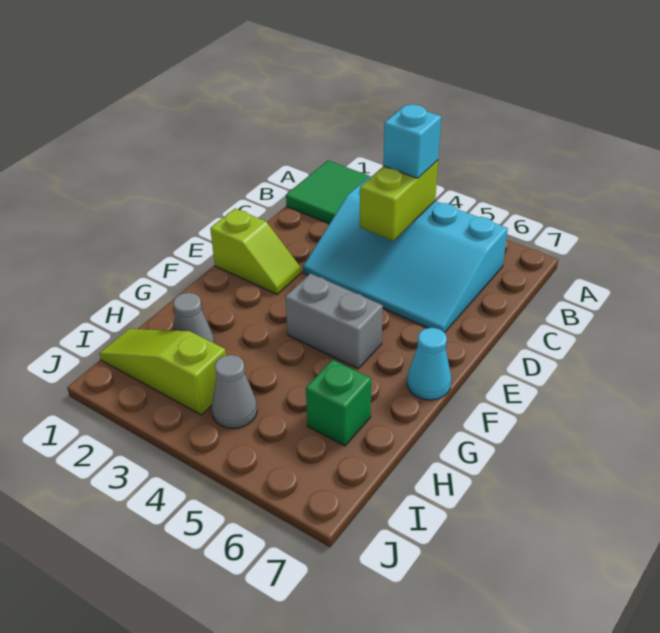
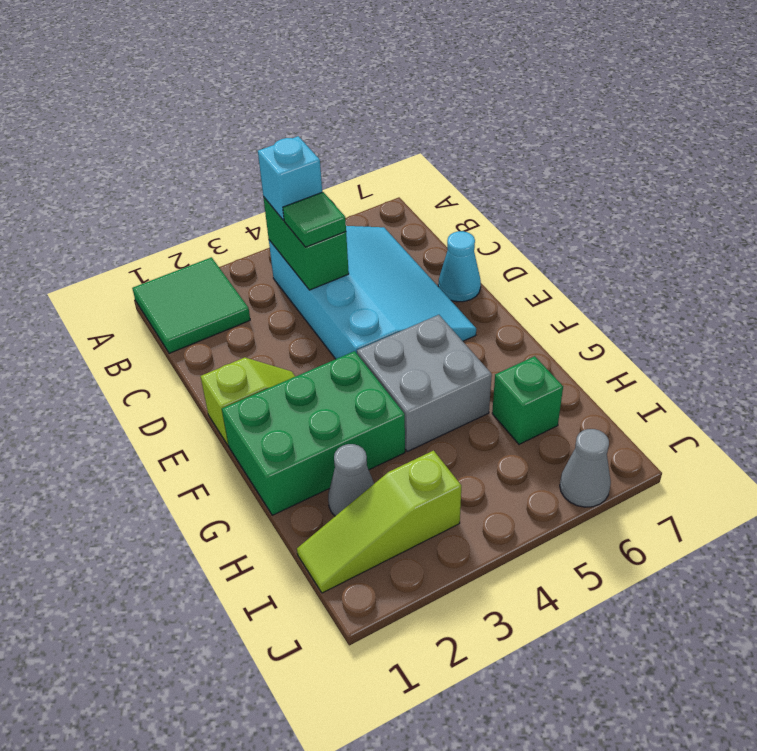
cyan 3x4 slope [303,176,508,333] -> cyan 3x4 slope turned to [269,226,476,359]
lime 1x2 brick [360,160,438,241] -> green 1x2 brick [263,197,349,290]
none -> green 1x1 tile [283,192,346,247]
none -> green 2x3 brick [222,351,405,515]
grey 1x2 brick [285,273,383,369] -> grey 2x2 brick [357,315,492,451]
cyan 1x1 cone [407,328,451,400] -> cyan 1x1 cone moved to [438,231,481,302]
grey 1x1 cone [212,355,257,429] -> grey 1x1 cone moved to [560,429,611,507]

